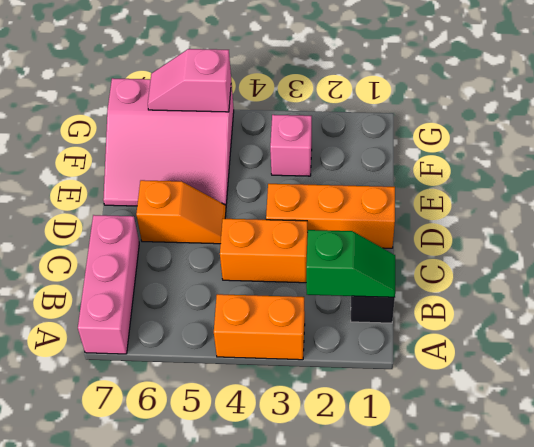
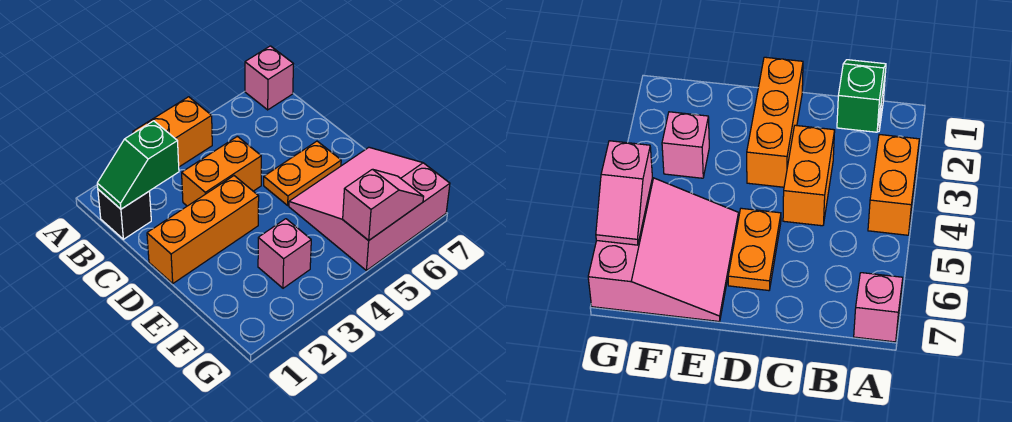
pink 1x3 brick [78,215,139,354] -> pink 1x1 brick [245,46,293,110]
orange 1x2 slope [136,180,226,244] -> orange 1x2 plate [264,141,341,205]

